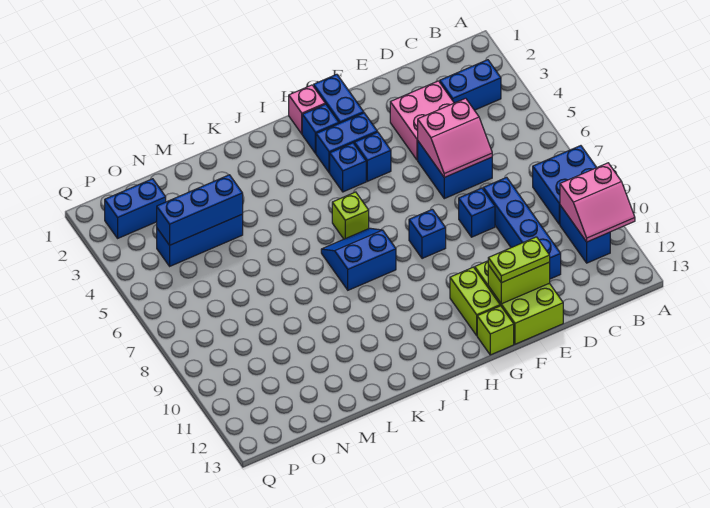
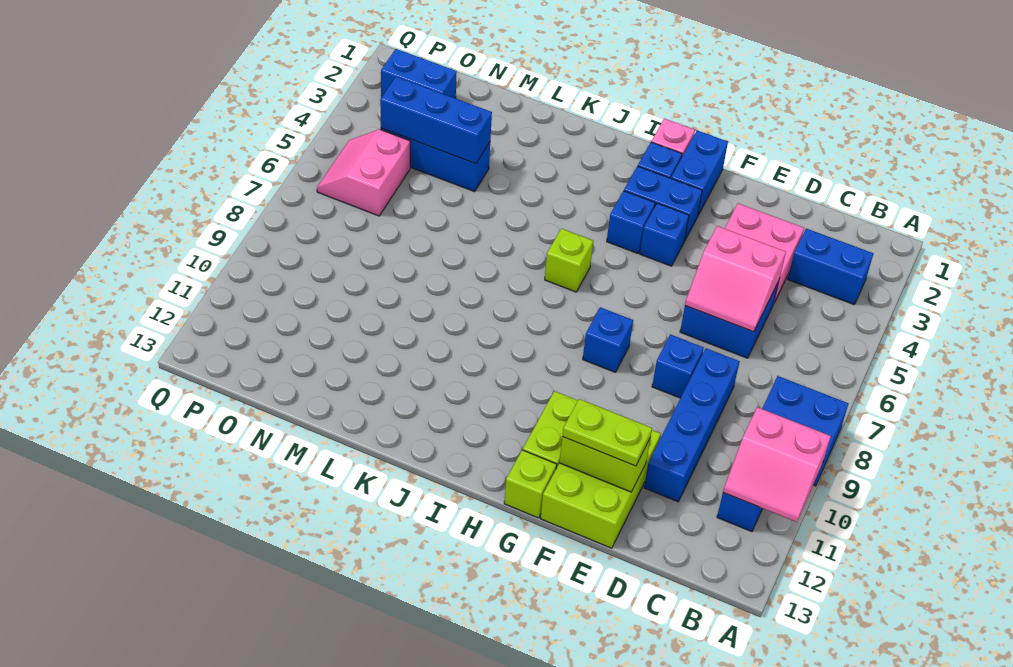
blue 2x2 slope [321,228,396,290] -> none
none -> pink 2x2 slope [317,129,410,216]

